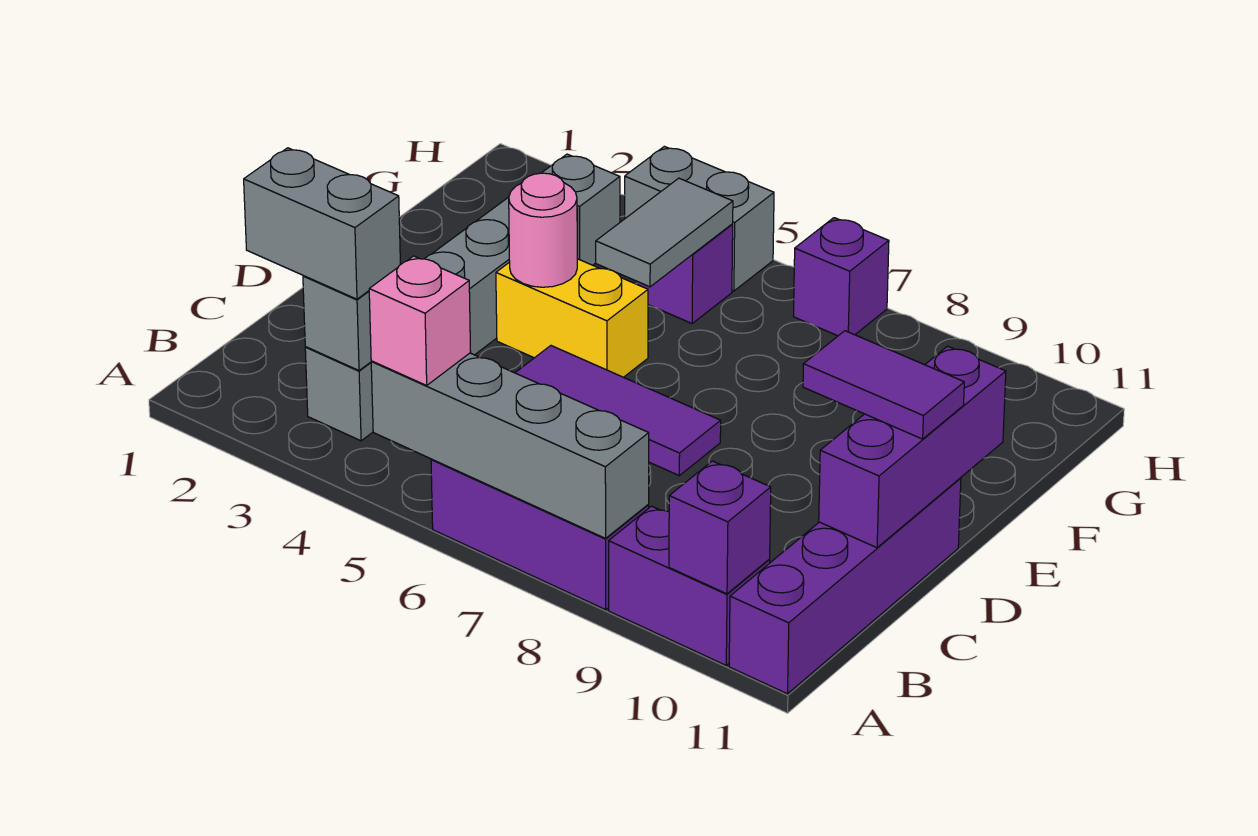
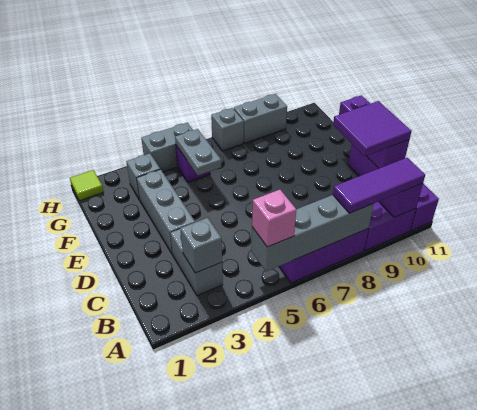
grey 1x2 brick [244,148,400,299] -> grey 1x2 brick moved to [234,94,287,143]
purple 1x3 tile [515,346,721,475] -> purple 1x3 tile moved to [333,158,425,213]
purple 1x2 tile [803,331,964,439] -> purple 2x2 tile [333,101,412,156]
yellow 1x2 brick [496,259,648,377] -> none
pink 1x1 round brick [509,173,577,287] -> none
grey 1x2 tile [596,178,733,287] -> grey 1x2 plate [175,129,221,175]
none -> lime 1x1 tile [70,170,103,201]
purple 1x1 brick [793,218,889,336] -> grey 1x1 brick [211,108,244,151]

